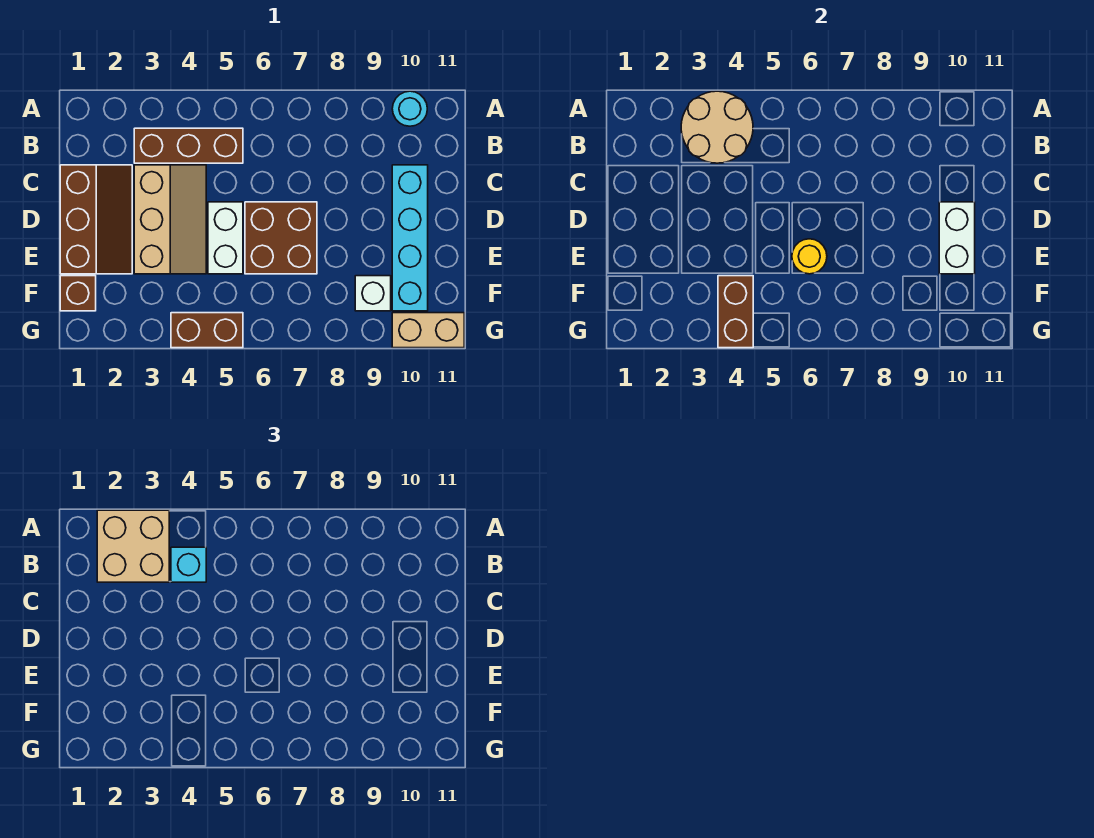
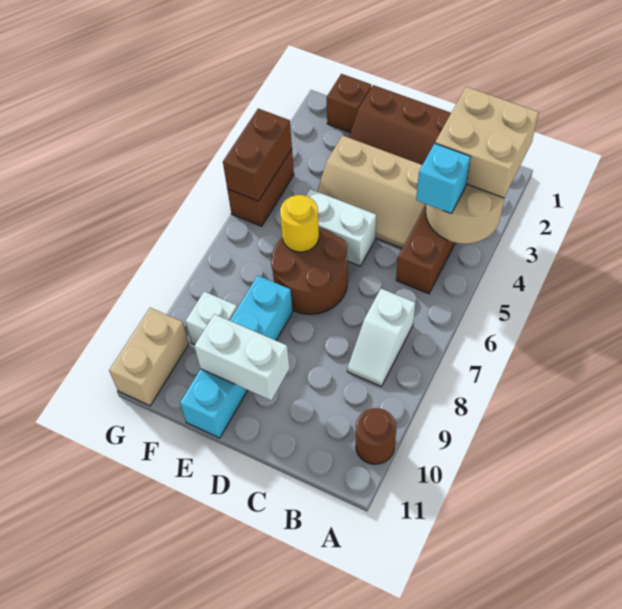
cyan 1x1 round brick [392,91,427,126] -> brown 1x1 round brick [356,408,396,464]
none -> white 1x2 slope [347,289,415,387]
cyan 1x4 brick [392,165,428,311] -> cyan 1x4 brick turned to [180,276,293,438]
brown 2x2 brick [245,202,317,274] -> brown 2x2 round brick [271,228,348,314]
brown 1x2 brick [718,276,753,348] -> brown 1x2 brick turned to [223,109,292,201]

